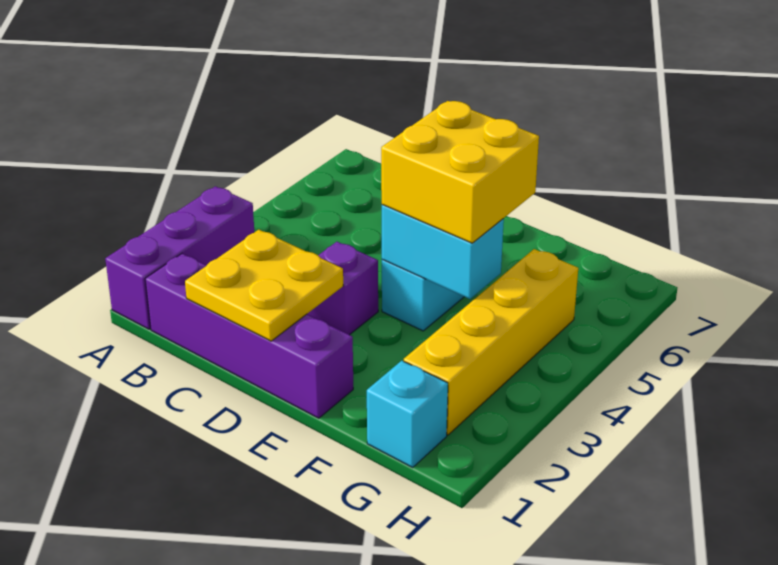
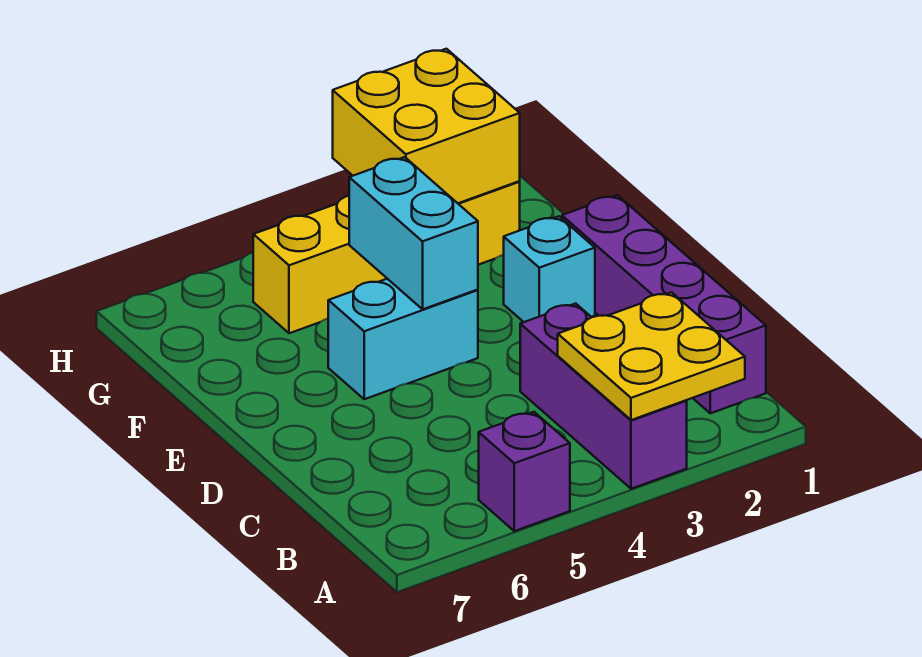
purple 1x3 brick [105,186,254,329] -> purple 1x3 brick turned to [520,304,687,489]
yellow 2x2 plate [185,230,343,341] -> yellow 2x2 plate moved to [558,292,745,420]
purple 1x1 brick [308,242,378,335] -> purple 1x1 brick moved to [479,412,570,531]
yellow 2x2 brick [381,101,539,243] -> yellow 2x2 brick moved to [333,49,520,203]
cyan 1x1 brick [367,361,448,467] -> cyan 1x1 brick moved to [504,216,595,322]

